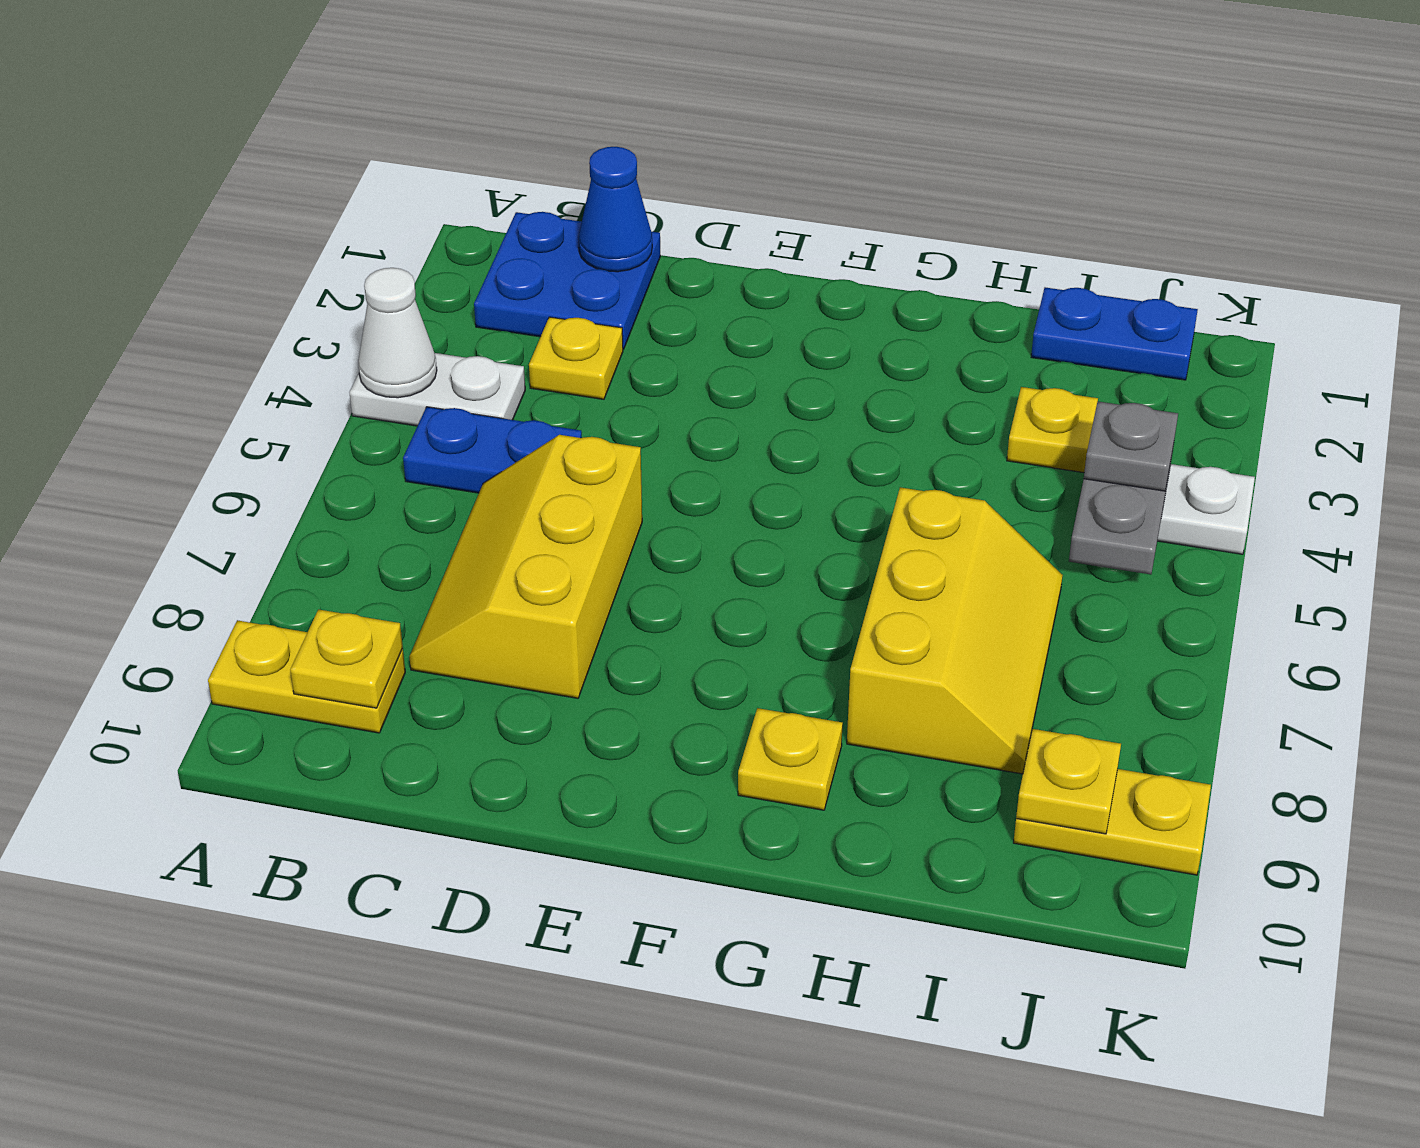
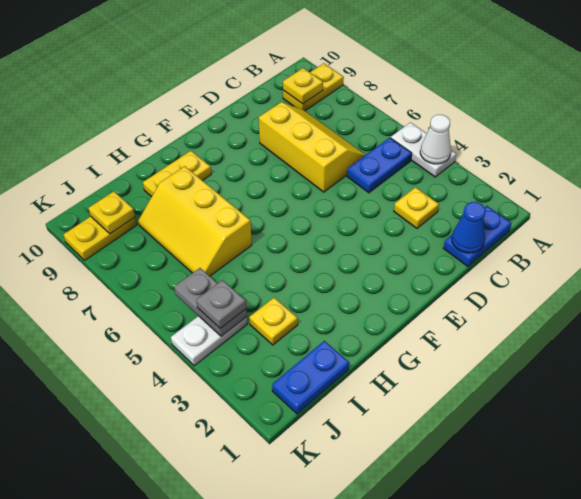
white 1x2 plate [349,353,525,426] -> white 1x2 plate turned to [391,122,456,177]
blue 2x2 plate [474,212,660,349] -> blue 1x2 plate [443,206,511,266]
yellow 1x1 plate [738,708,843,810] -> yellow 1x2 plate [143,151,211,197]

